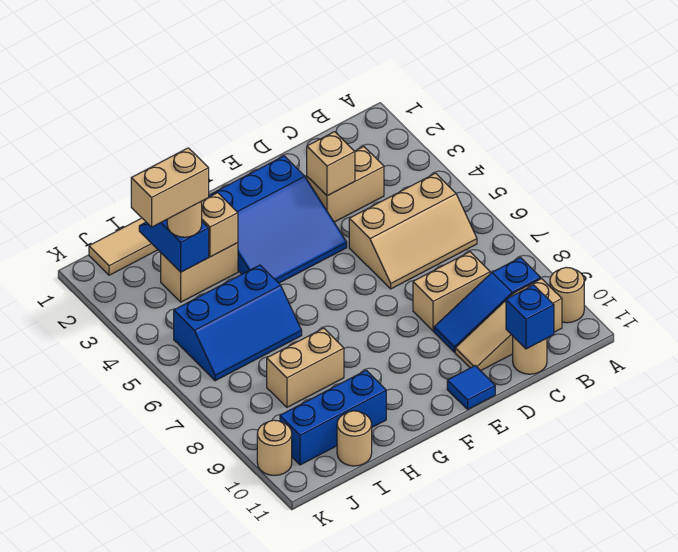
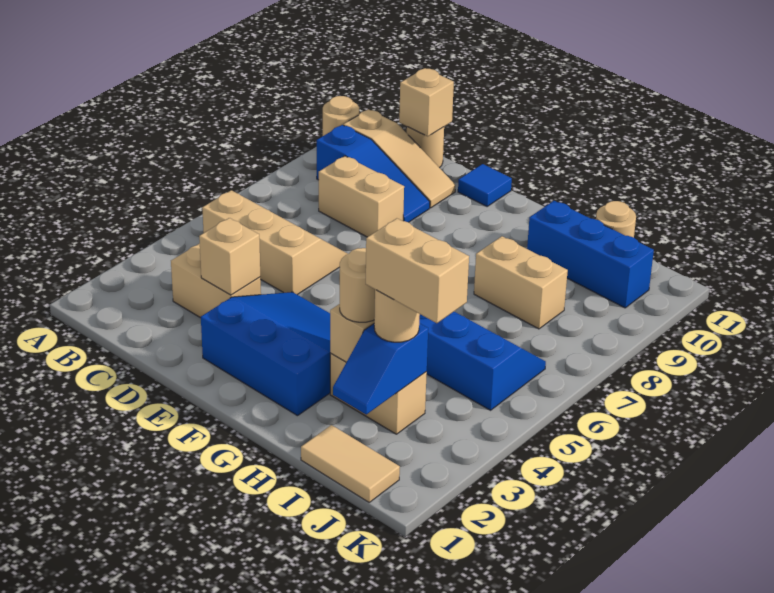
blue 1x1 brick [506,285,554,349] -> tan 1x1 brick [399,68,454,136]
tan 1x1 round brick [257,420,292,476] -> tan 1x1 round brick moved to [340,248,375,322]

